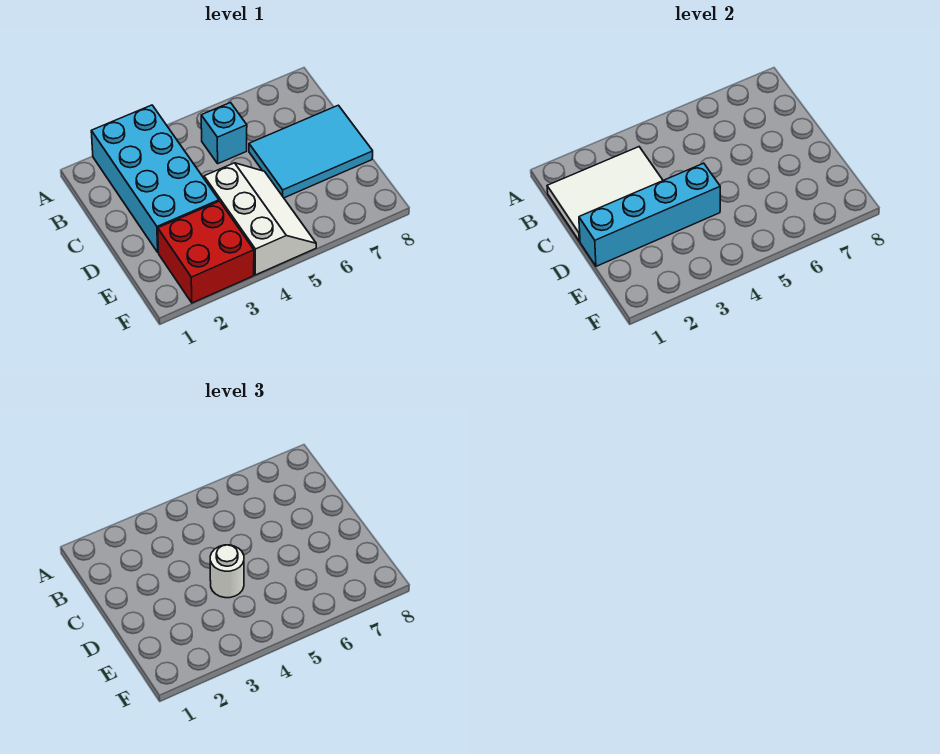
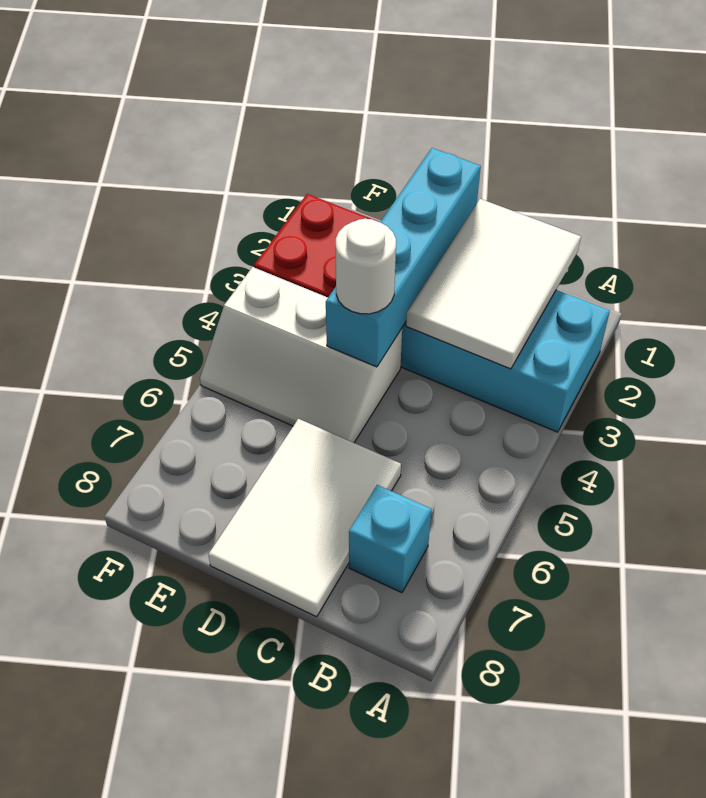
cyan 1x1 brick [201,103,247,164] -> cyan 1x1 brick moved to [349,485,431,593]
cyan 2x3 tile [249,105,373,198] -> white 2x3 tile [208,419,401,617]

